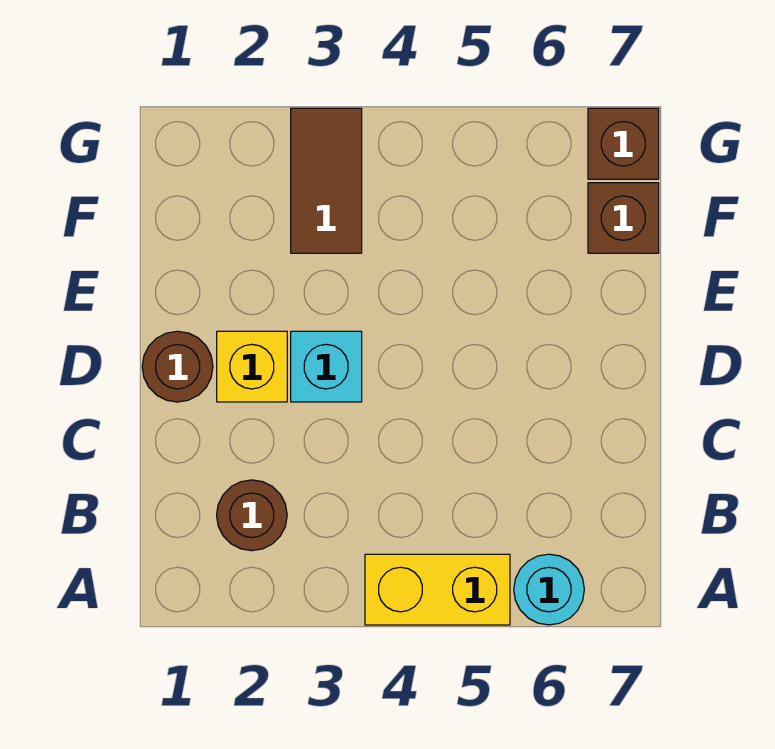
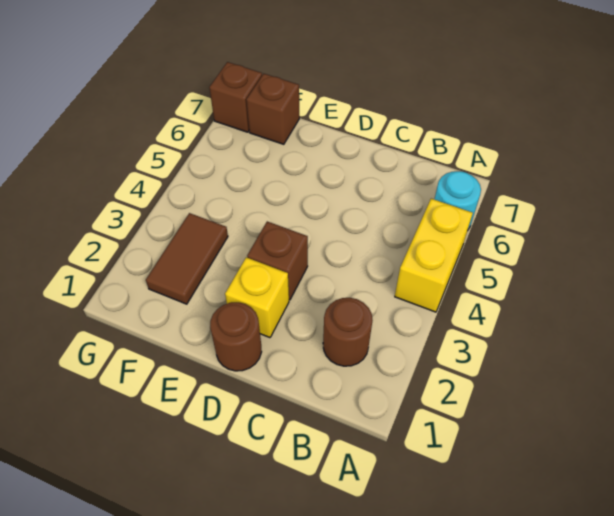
cyan 1x1 brick [291,331,362,402] -> brown 1x1 brick [247,221,308,300]
brown 1x2 tile [291,108,362,253] -> brown 1x2 tile turned to [146,213,228,304]

